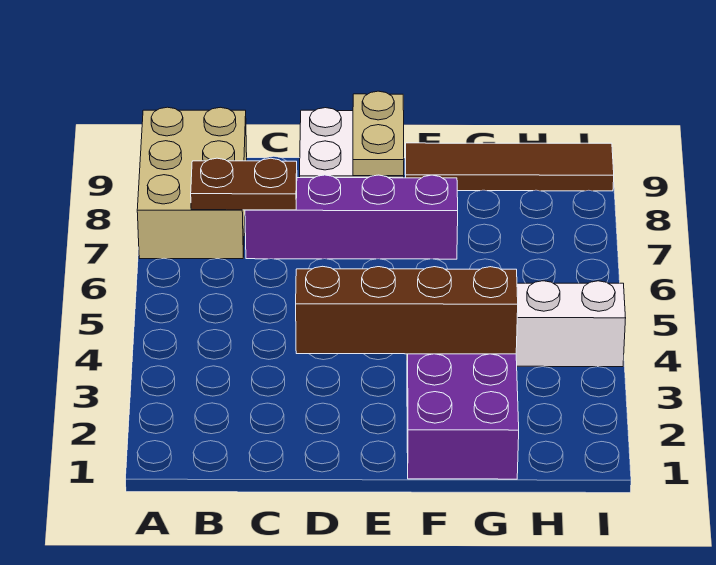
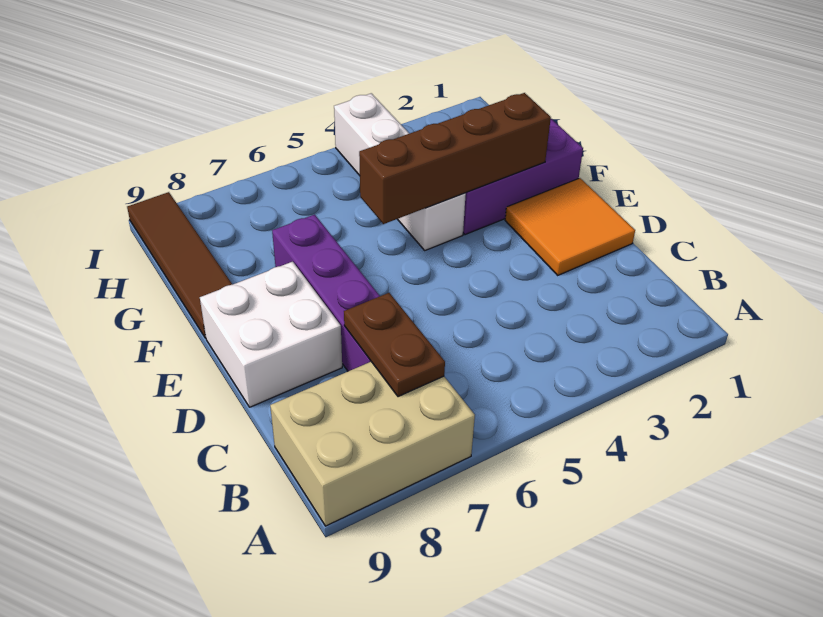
none -> orange 2x2 tile [505,178,635,275]
brown 1x4 brick [296,266,518,354] -> brown 1x4 brick turned to [359,93,551,224]
tan 1x2 plate [353,91,404,176] -> none

